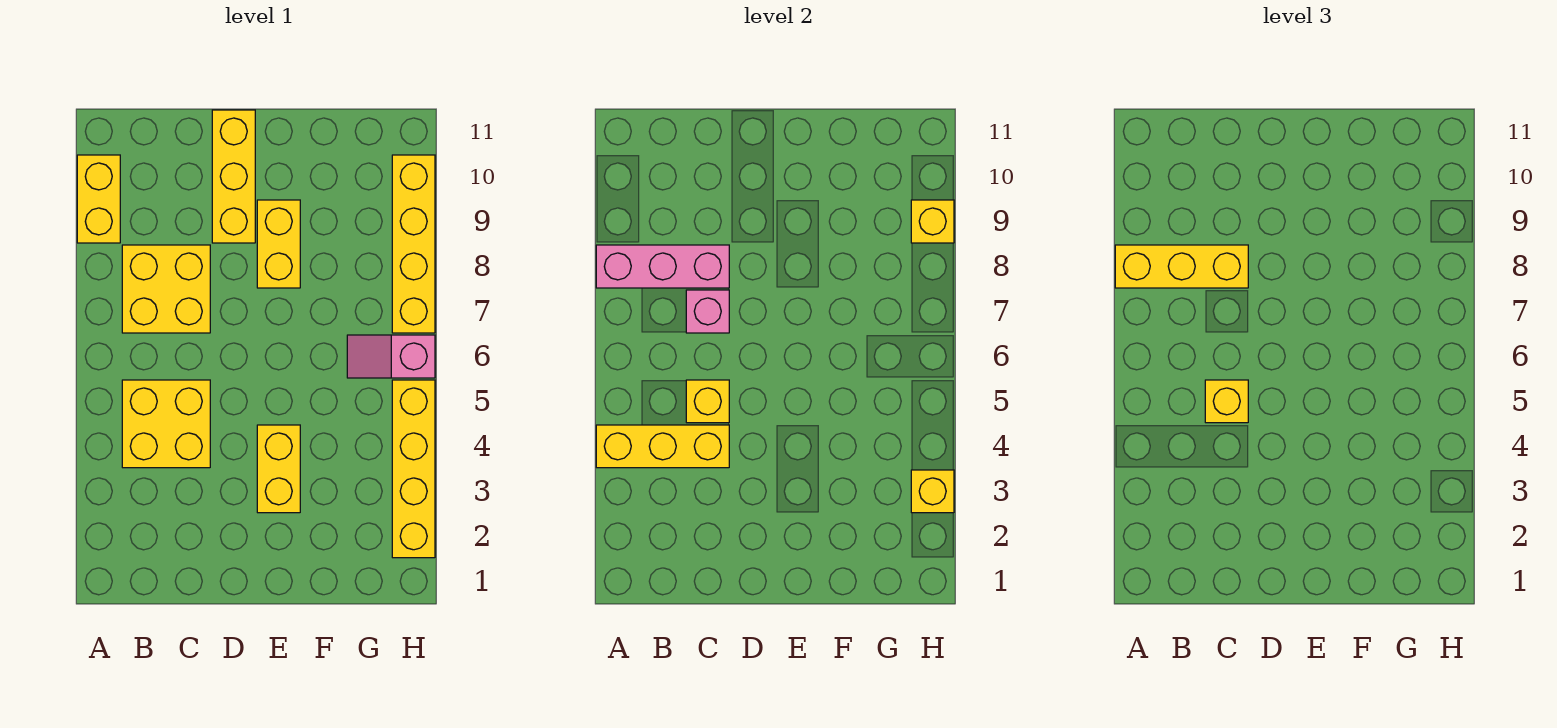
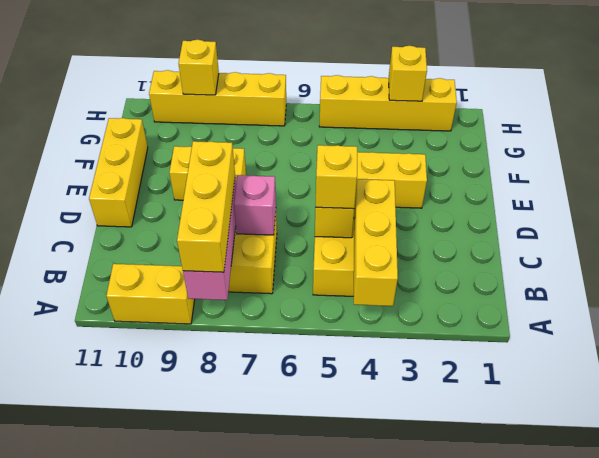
yellow 1x3 brick [212,110,255,243] -> yellow 1x3 brick turned to [89,118,148,227]
pink 1x2 slope [347,335,435,378] -> none

